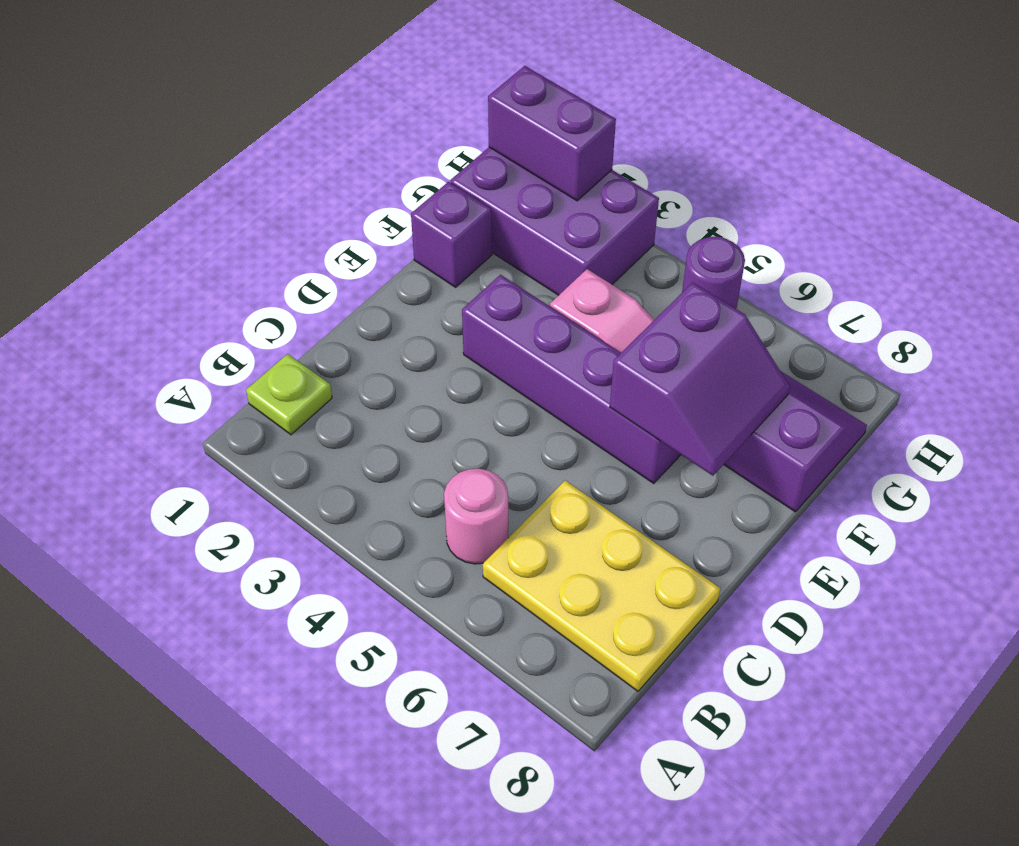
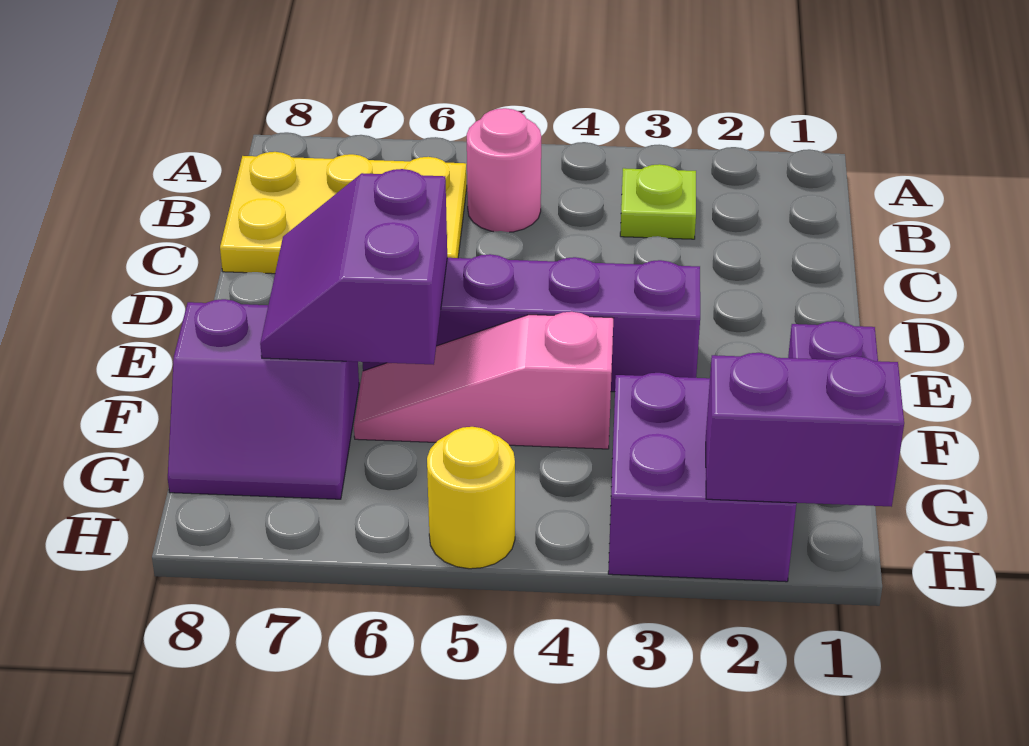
lime 1x1 plate [246,354,332,435] -> lime 1x1 plate moved to [620,164,696,239]
purple 2x3 brick [450,147,659,295] -> purple 2x2 brick [608,373,796,582]
purple 1x1 round brick [682,236,745,309] -> yellow 1x1 round brick [427,427,515,569]

